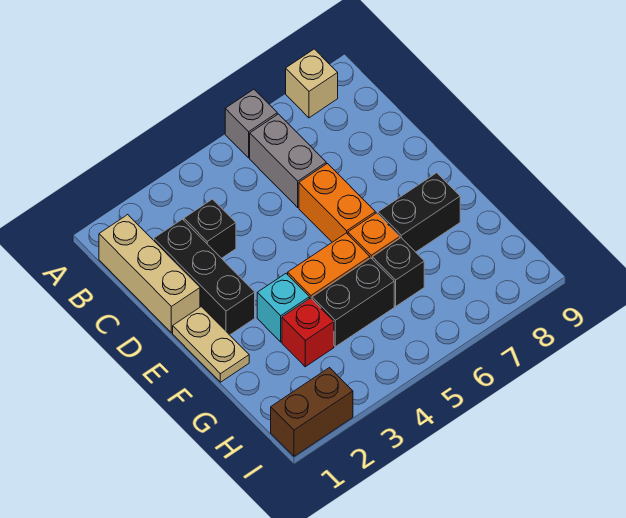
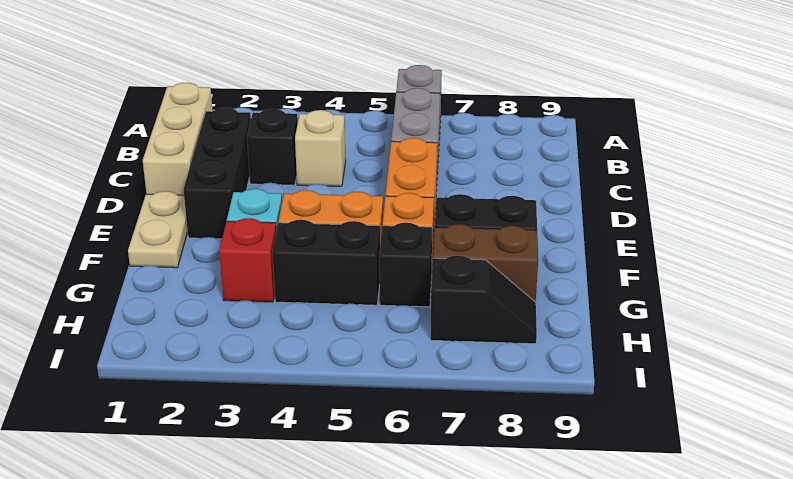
tan 1x1 brick [286,49,338,118] -> tan 1x1 brick moved to [295,110,346,186]
none -> black 1x2 slope [430,256,537,344]
brown 1x2 brick [271,368,353,456] -> brown 1x2 brick moved to [433,224,538,302]

